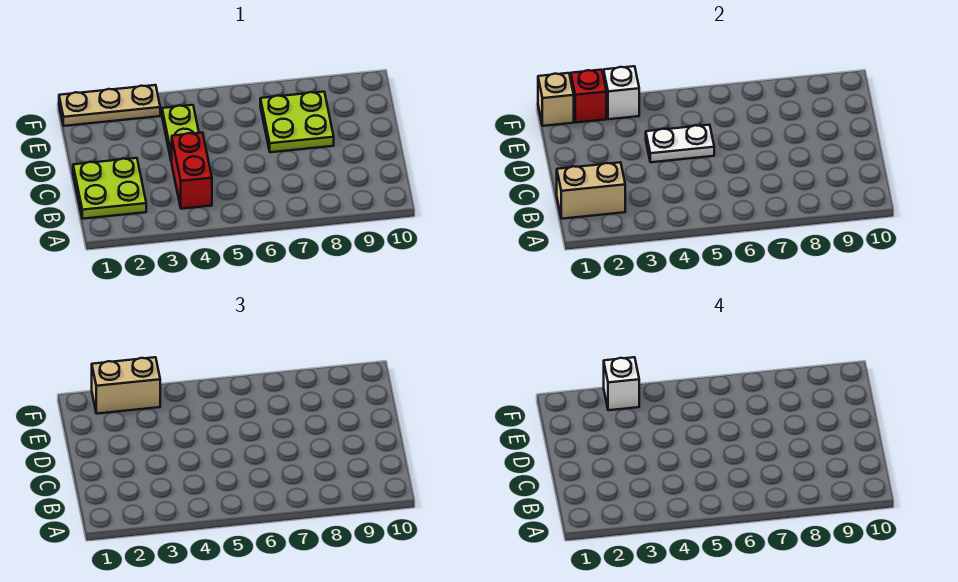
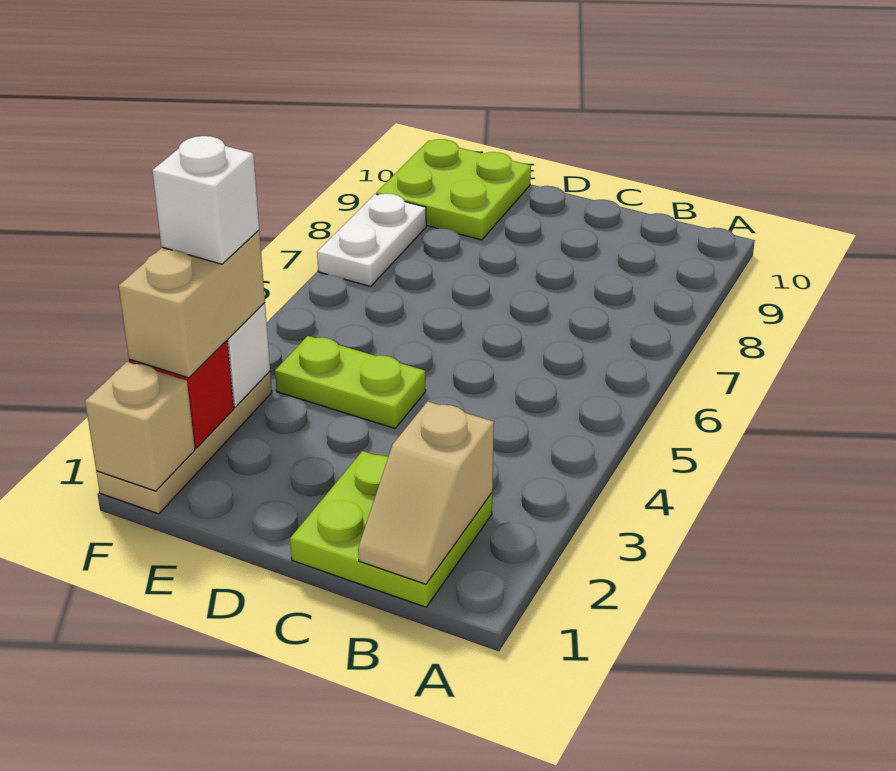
tan 1x2 brick [557,162,625,219] -> tan 1x2 slope [358,402,494,584]
red 1x2 brick [171,133,212,209] -> none
white 1x2 plate [646,125,714,162] -> white 1x2 plate moved to [317,194,426,286]
lime 2x2 plate [260,92,334,152] -> lime 2x2 plate moved to [376,139,531,240]

